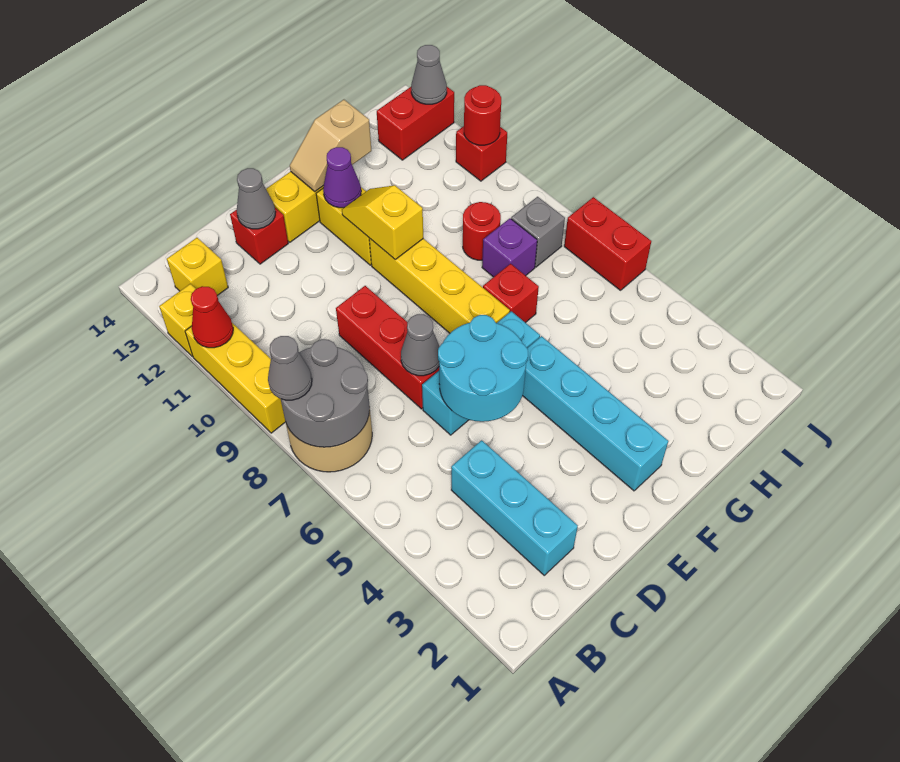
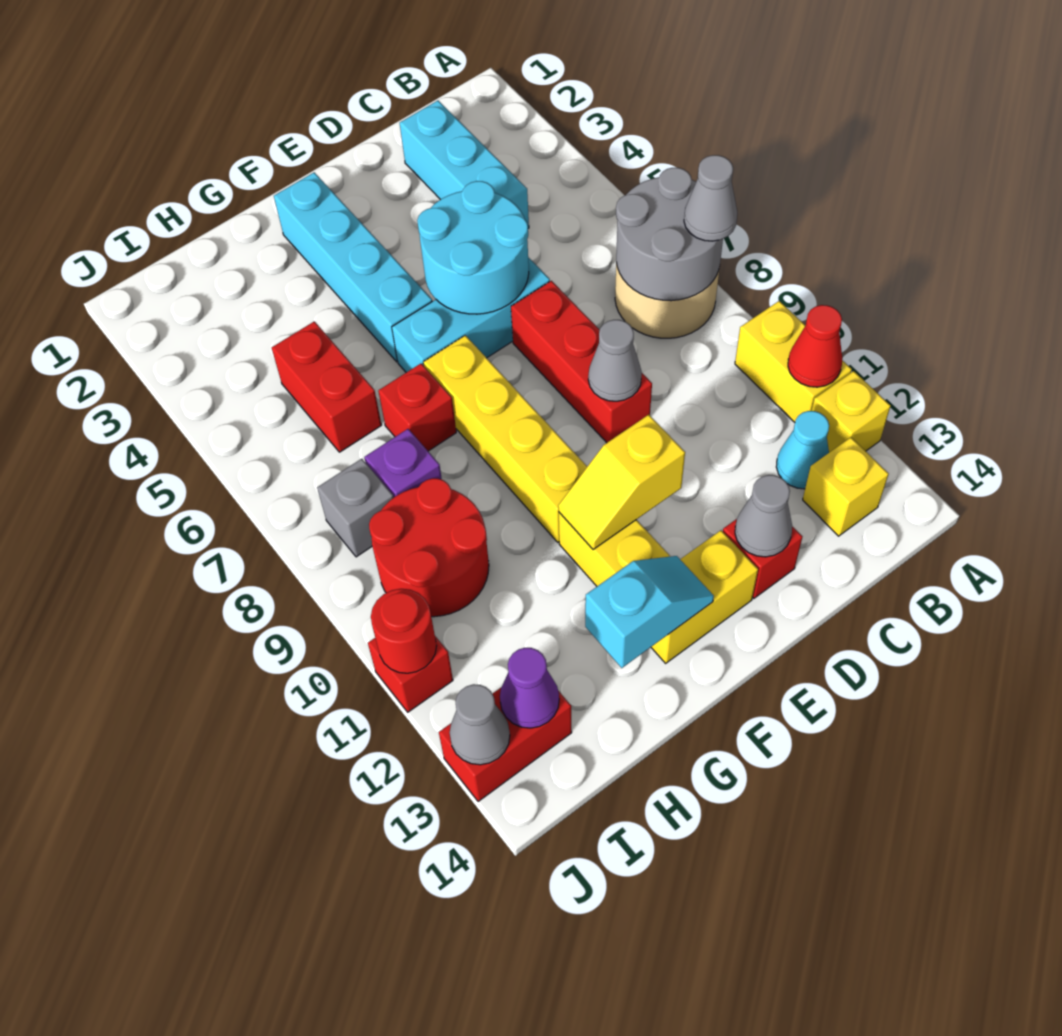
yellow 1x3 brick [185,323,285,433] -> yellow 1x2 brick [735,301,852,422]
none -> cyan 1x1 cone [776,411,829,489]
grey 1x1 cone [401,314,440,376] -> grey 1x1 cone moved to [588,320,642,401]
yellow 1x2 slope [342,185,423,259] -> yellow 1x2 slope turned to [558,415,685,550]
purple 1x1 cone [323,147,361,208] -> purple 1x1 cone moved to [500,648,559,728]
tan 1x2 slope [290,100,372,191] -> cyan 1x2 slope [585,556,714,668]
red 1x1 round brick [463,202,501,260] -> red 2x2 round brick [369,478,489,617]
red 1x2 brick [564,197,651,290] -> red 1x2 brick moved to [272,321,381,452]

